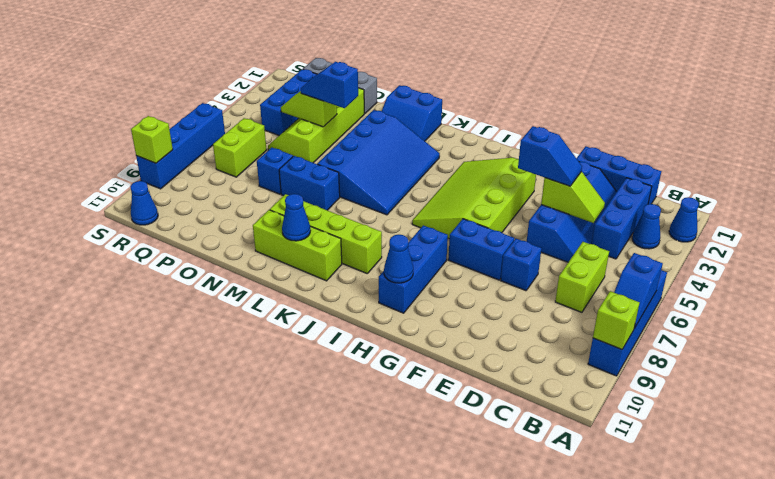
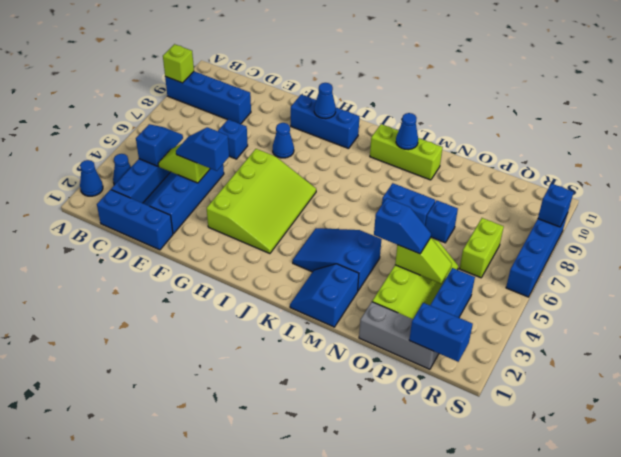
blue 1x4 brick [588,270,667,376] -> blue 1x4 brick turned to [165,71,251,124]
blue 1x2 slope [614,253,663,328] -> blue 1x2 slope moved to [136,124,183,166]
lime 1x2 brick [555,242,609,312] -> none
blue 1x2 brick [448,219,514,280] -> blue 1x2 brick moved to [409,303,473,362]
blue 1x3 brick [379,225,448,313] -> blue 1x3 brick turned to [291,95,359,149]
lime 1x4 brick [270,194,382,273] -> none
blue 3x4 slope [318,110,440,215] -> blue 2x3 slope [293,228,382,291]
blue 2x2 slope [382,85,442,141] -> blue 2x2 slope turned to [290,264,359,327]
blue 1x1 cone [130,181,158,225] -> blue 1x1 cone moved to [273,123,294,158]
lime 1x1 brick [131,116,173,163] -> blue 1x1 brick [538,184,574,227]

